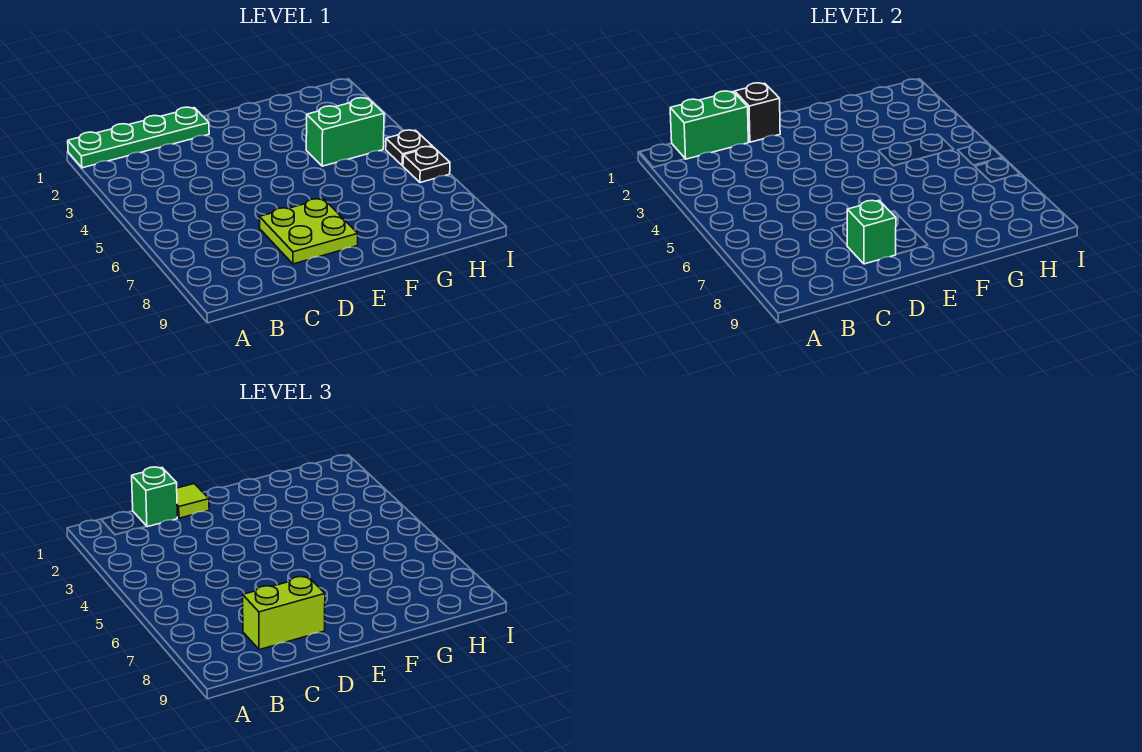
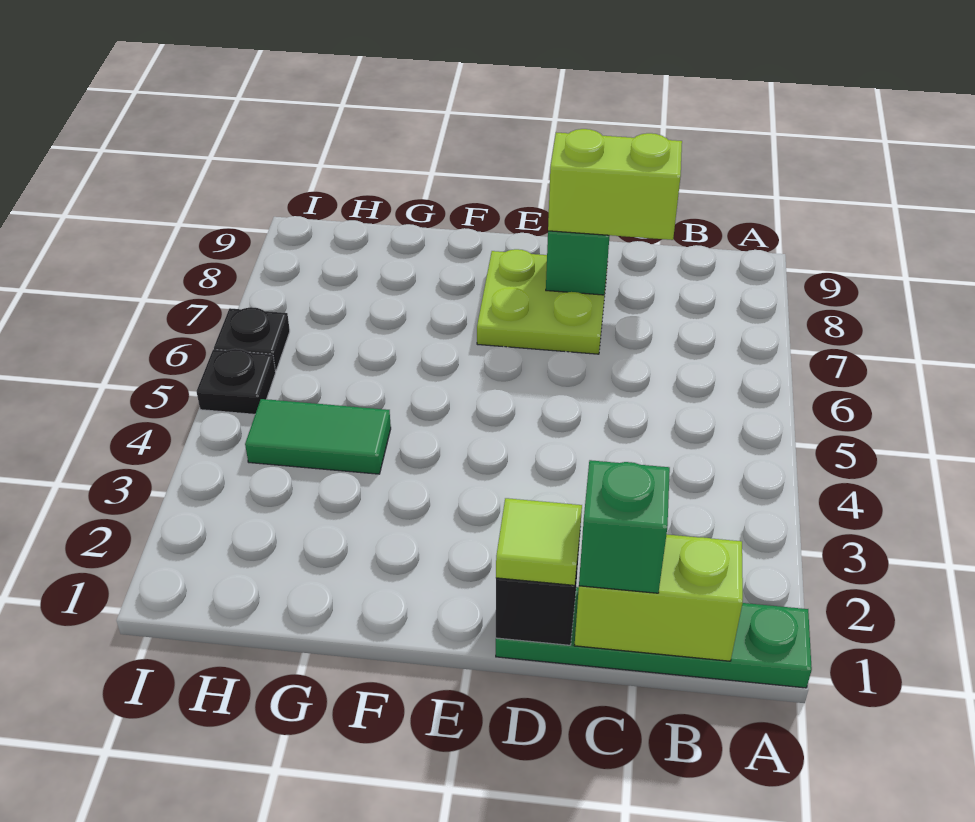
green 1x2 brick [670,91,748,159] -> lime 1x2 brick [574,535,743,661]
green 1x2 brick [306,98,384,166] -> green 1x2 tile [245,399,391,474]

